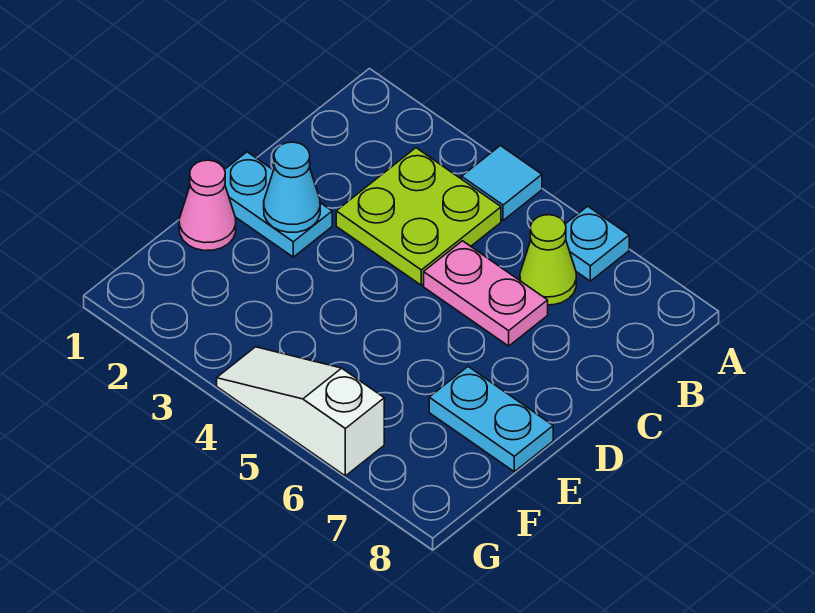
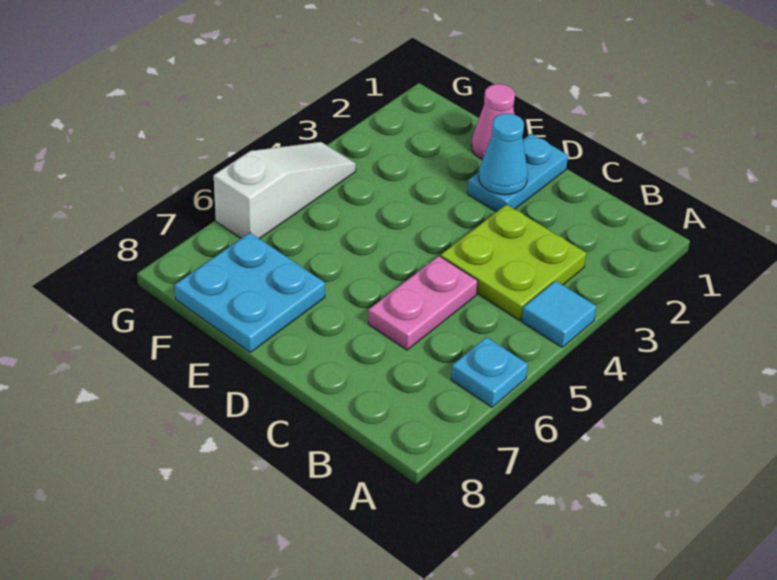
lime 1x1 cone [520,215,576,305] -> none
cyan 1x2 plate [429,367,553,472] -> cyan 2x2 plate [175,233,325,352]

